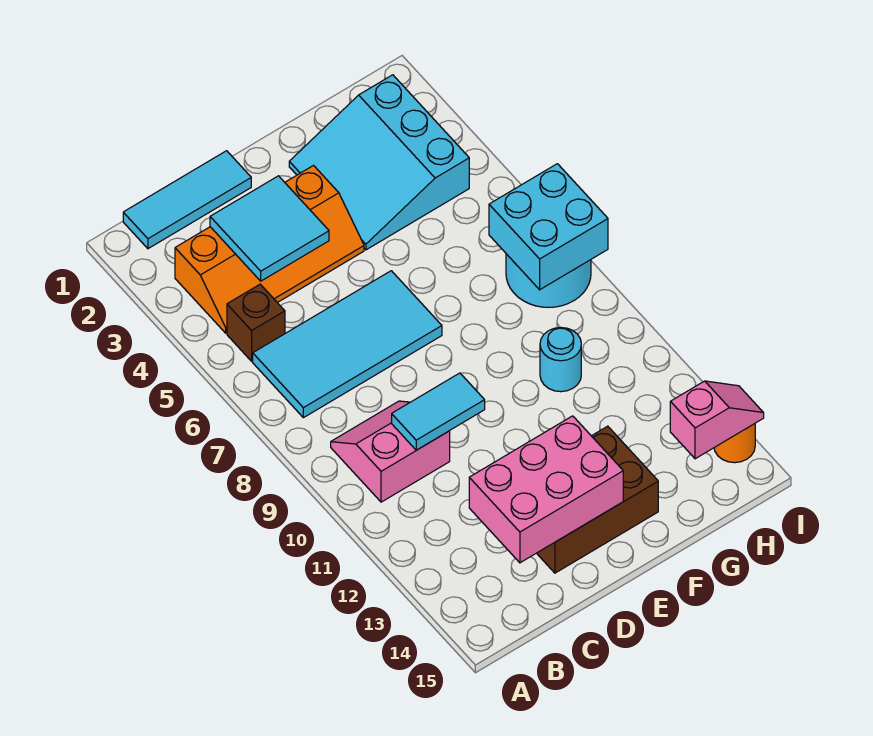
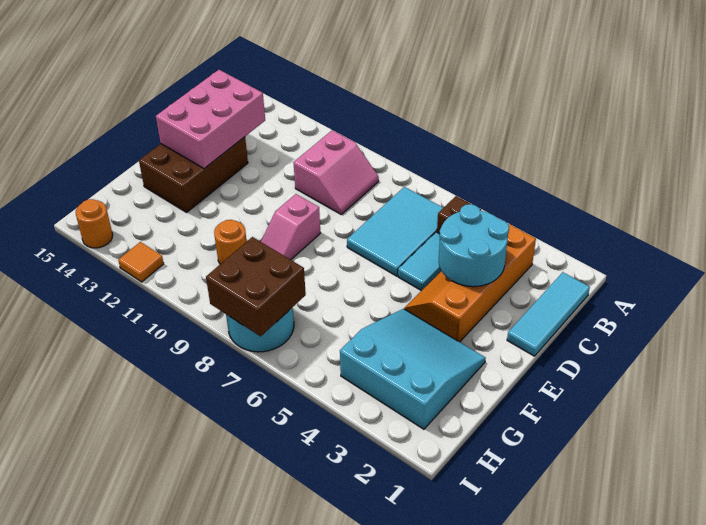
cyan 2x4 tile [253,271,442,418] -> cyan 2x3 tile [347,187,443,276]
cyan 2x2 tile [210,176,329,281] -> cyan 2x2 round brick [439,204,509,287]
cyan 1x2 tile [392,373,485,450] -> cyan 1x2 tile moved to [398,232,441,291]
cyan 1x1 round brick [540,327,581,392] -> orange 1x1 round brick [214,220,247,264]
cyan 2x2 brick [489,164,608,290] -> brown 2x2 brick [206,237,306,336]
pink 1x2 slope [670,381,764,459] -> pink 1x2 slope moved to [261,194,320,260]
none -> orange 1x1 tile [118,242,164,282]

